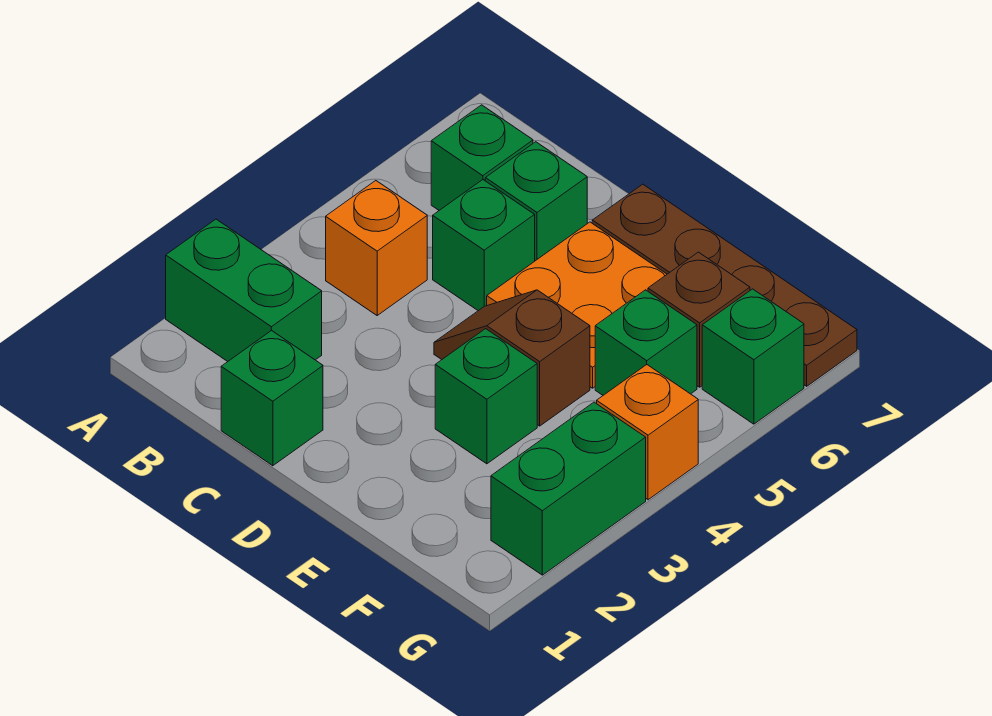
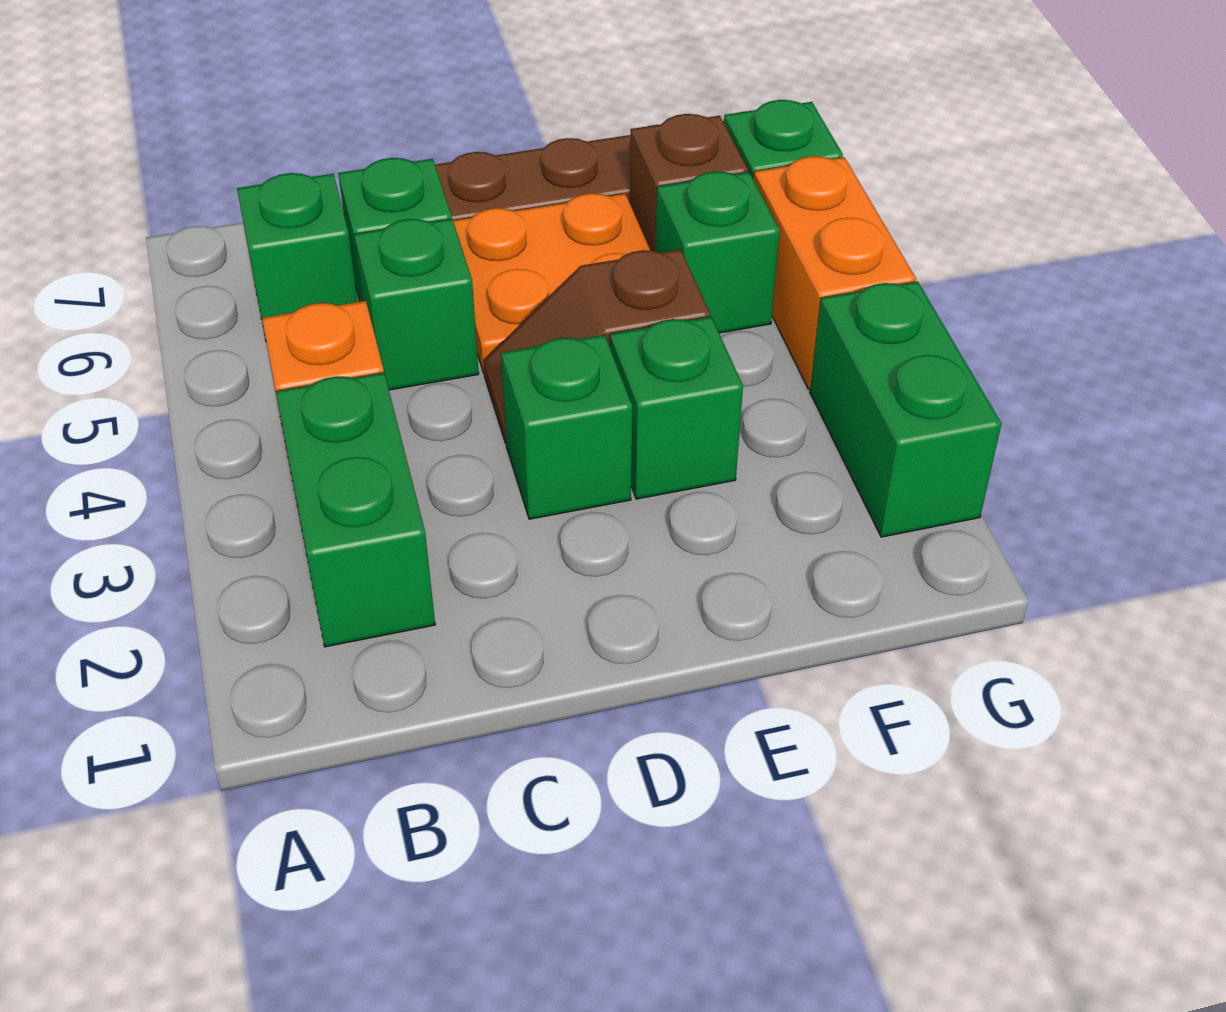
green 1x2 brick [166,219,322,361] -> green 1x2 brick turned to [276,373,435,647]
green 1x1 brick [221,330,323,466] -> green 1x1 brick moved to [501,335,632,519]
orange 1x1 brick [597,365,698,500] -> orange 1x2 brick [753,156,916,389]

